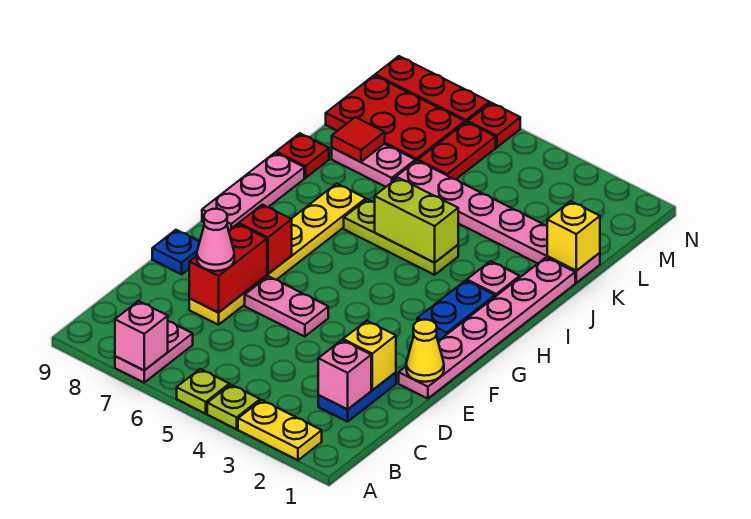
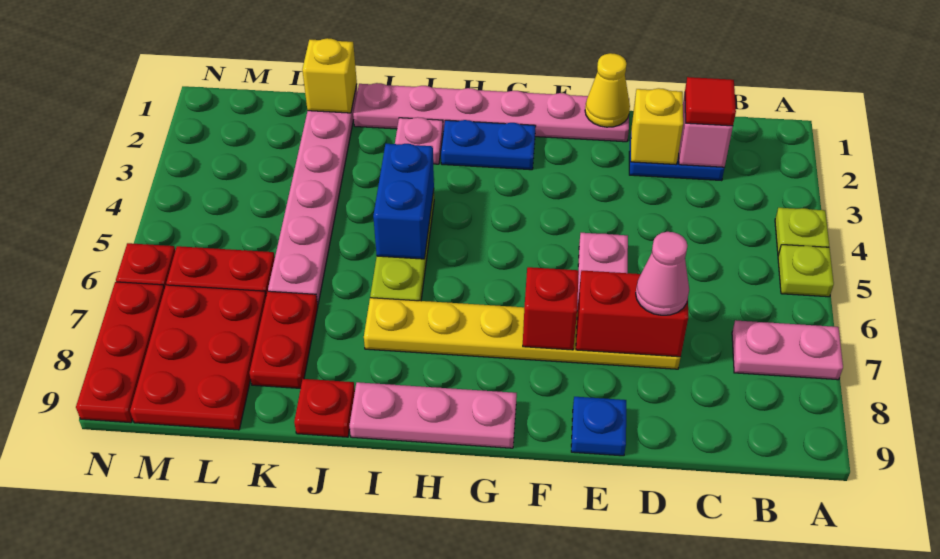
yellow 1x2 plate [238,400,322,460] -> none
pink 1x1 brick [115,301,168,370] -> none
lime 1x2 brick [375,178,458,263] -> blue 1x2 brick [373,144,434,259]
pink 1x2 plate [332,144,415,187] -> red 1x2 plate [249,291,318,388]
red 1x1 tile [332,117,385,162] -> red 1x1 tile moved to [685,77,736,126]

